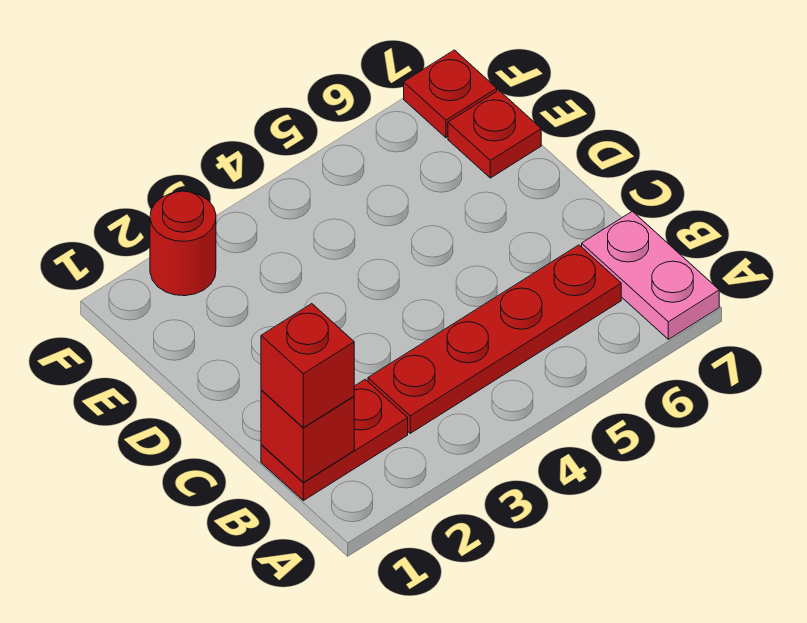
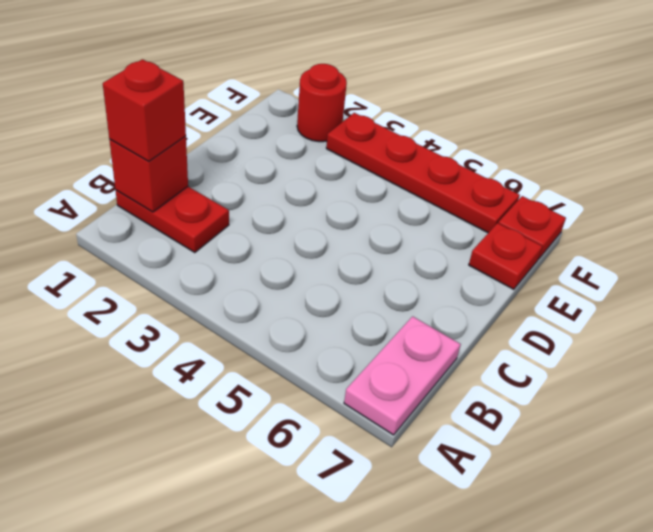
red 1x4 plate [368,245,621,433] -> red 1x4 plate moved to [326,113,520,233]

